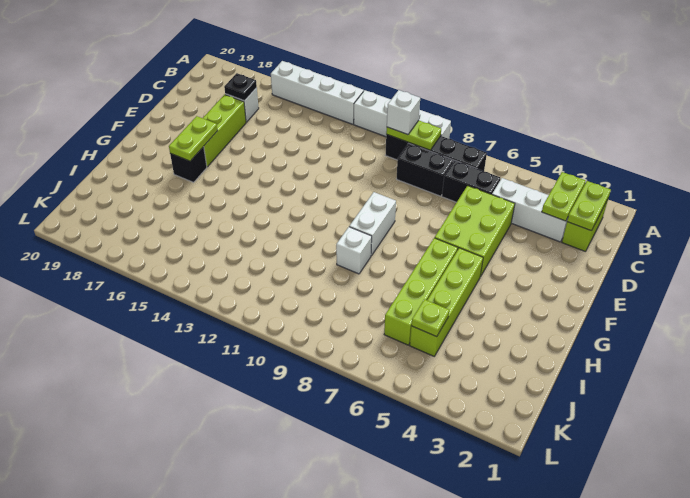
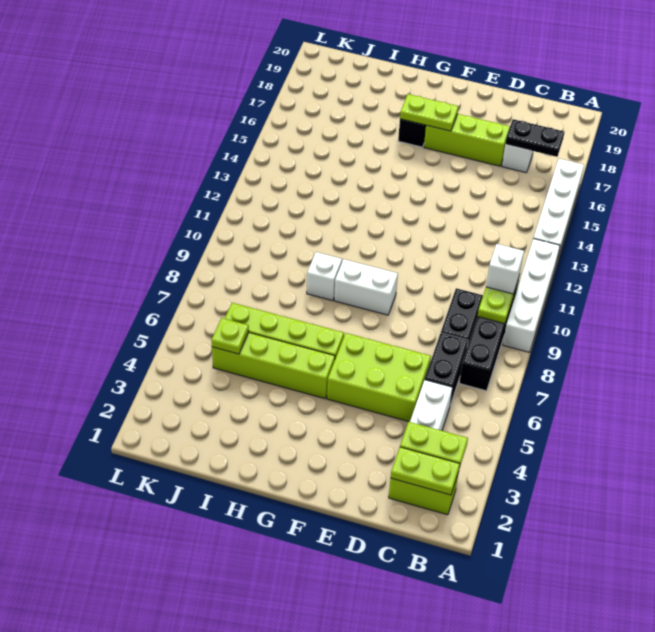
black 1x1 plate [224,73,257,101] -> black 1x2 plate [505,119,564,157]

